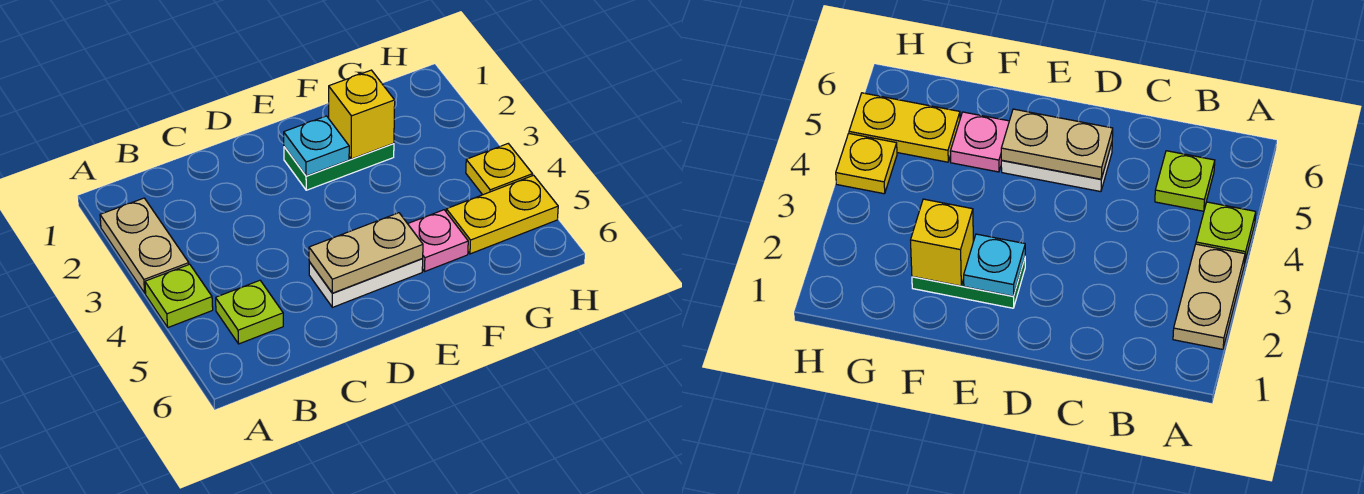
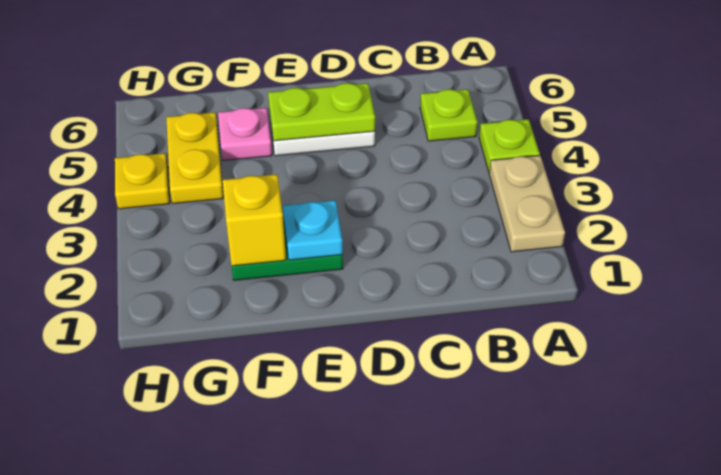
tan 1x2 plate [309,213,423,293] -> lime 1x2 plate [268,83,375,141]
yellow 1x2 plate [446,175,558,254] -> yellow 1x2 plate turned to [166,112,223,204]

